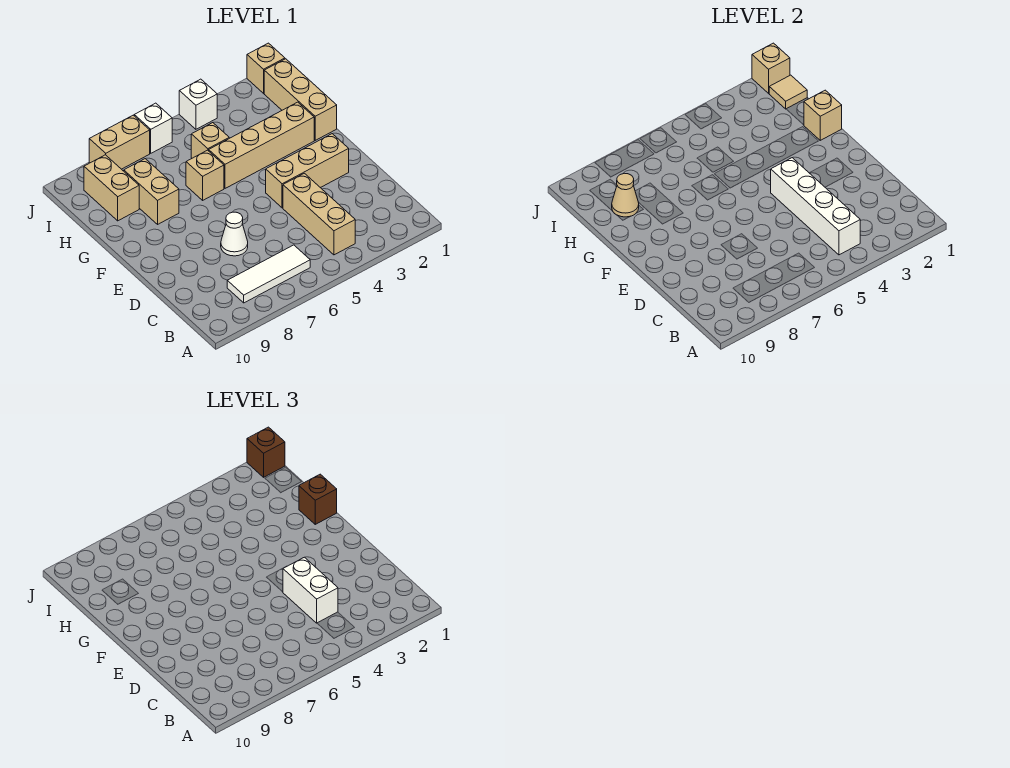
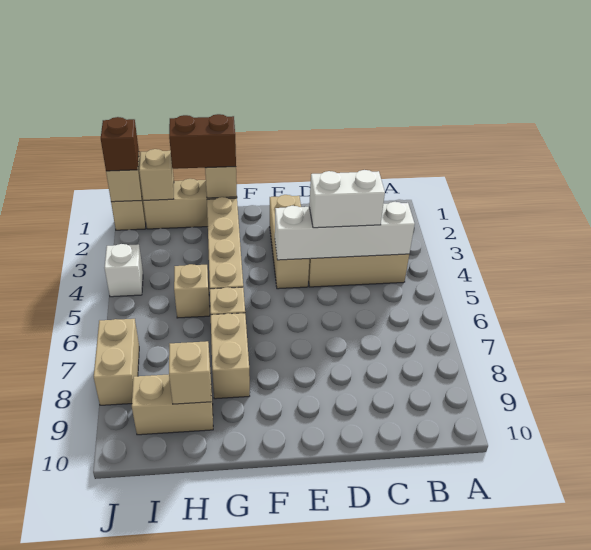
white 1x3 tile [227,245,310,303] -> none
white 1x1 cone [221,212,248,256] -> none
brown 1x1 brick [299,474,337,524] -> brown 1x2 brick [169,114,236,169]
tan 1x2 brick [124,159,179,224] -> tan 1x2 brick turned to [211,313,250,399]
tan 1x1 cone [612,173,639,217] -> tan 1x1 brick [169,341,211,404]
tan 1x1 tile [769,75,807,109] -> tan 1x1 brick [139,149,174,201]
white 1x1 brick [134,103,172,153] -> none

